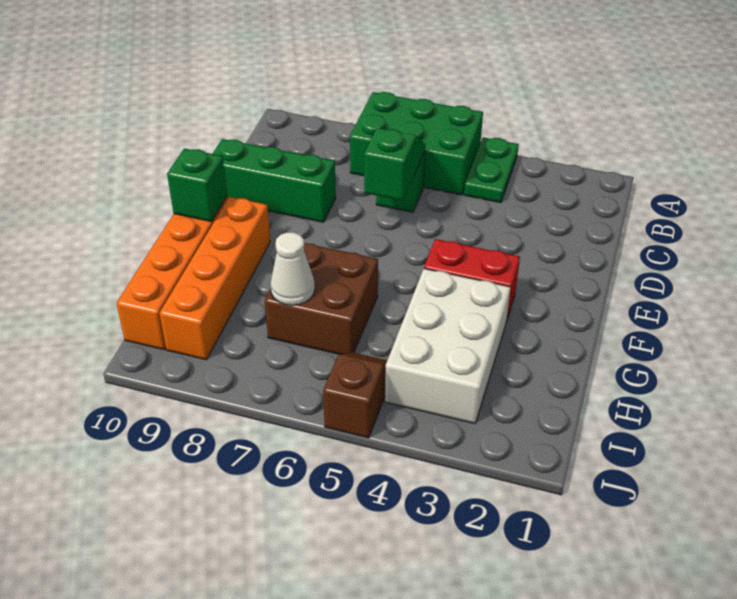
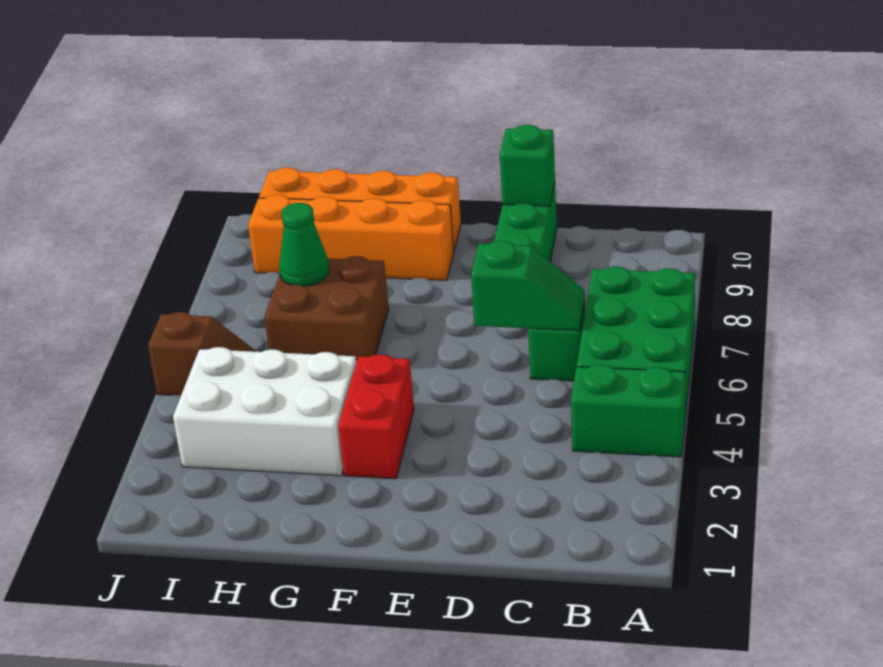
green 1x2 plate [464,138,519,203] -> green 1x2 brick [571,365,685,457]
green 1x1 brick [167,148,227,222] -> green 1x1 brick moved to [500,125,555,206]
white 1x1 cone [270,232,315,305] -> green 1x1 cone [279,203,329,286]

